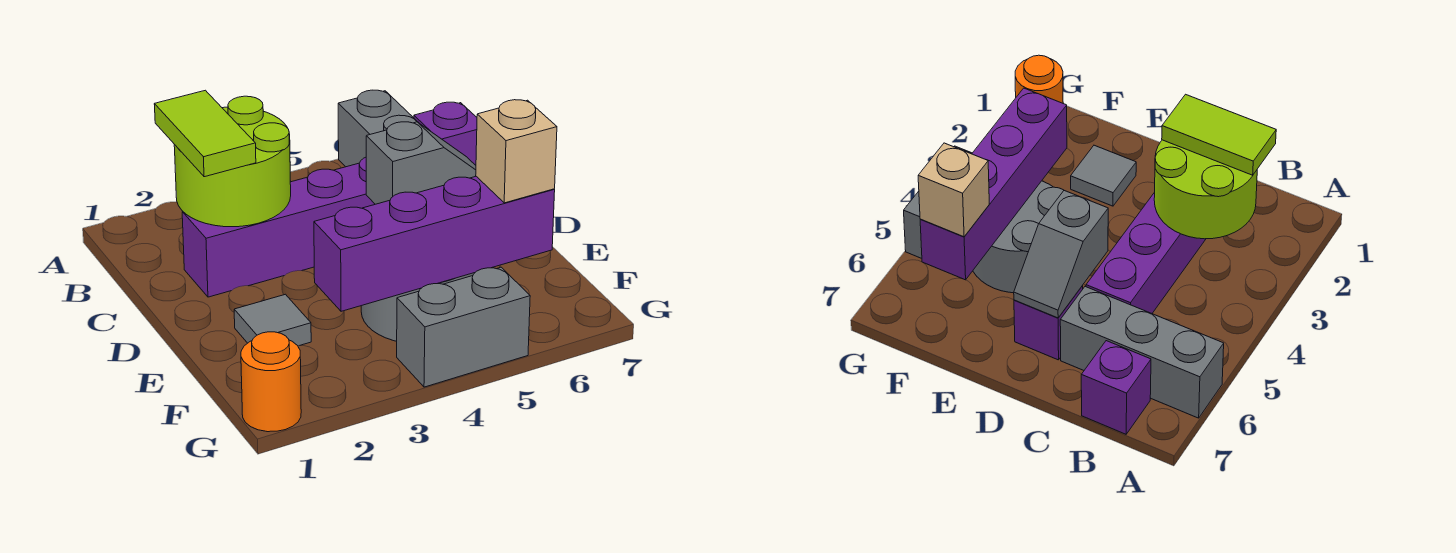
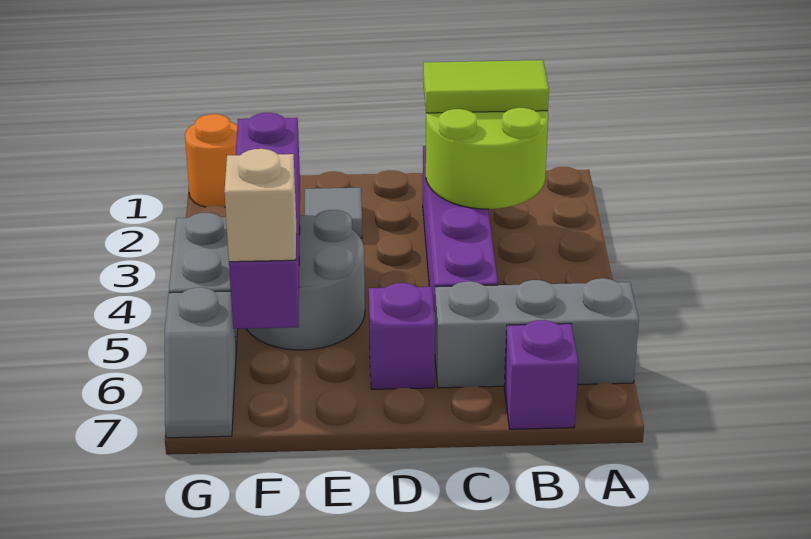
grey 1x2 slope [366,122,476,204] -> grey 1x2 slope moved to [165,287,236,438]

